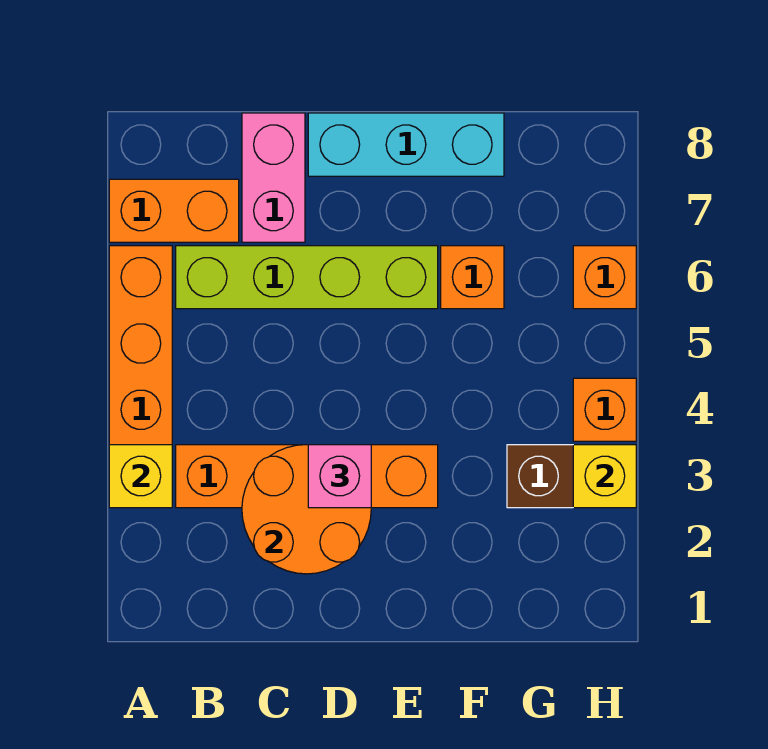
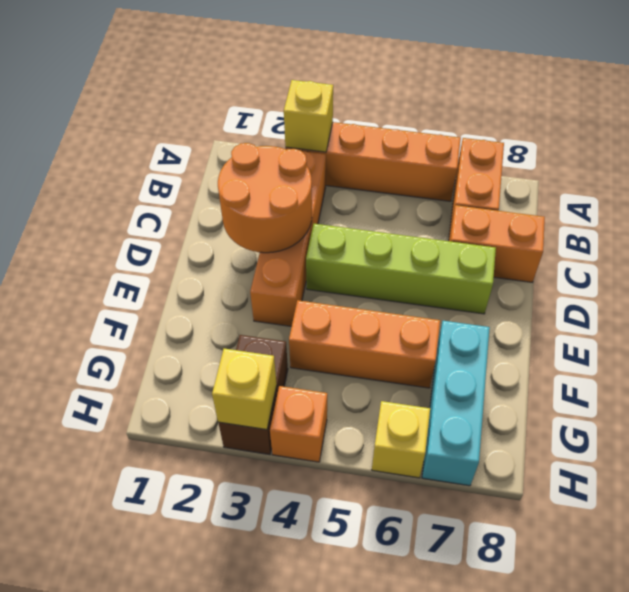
lime 1x4 brick [176,246,438,309] -> lime 1x4 brick turned to [306,224,496,314]
pink 1x2 brick [242,113,305,242] -> orange 1x2 brick [449,205,545,282]
pink 1x1 brick [308,445,371,508] -> none
cyan 1x3 brick [308,113,504,176] -> cyan 1x3 brick moved to [422,321,490,486]
orange 1x1 brick [441,246,504,309] -> orange 1x3 brick [289,300,440,388]
orange 1x1 brick [573,246,636,309] -> yellow 1x1 brick [372,401,430,478]

